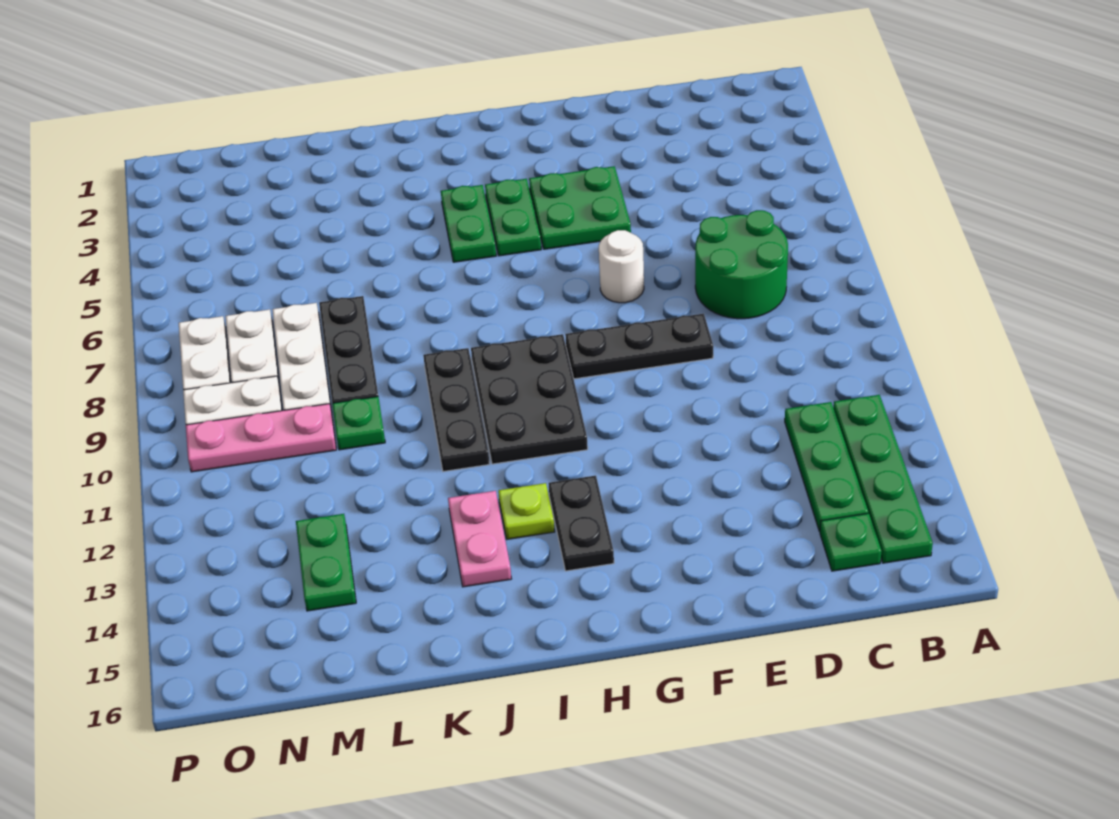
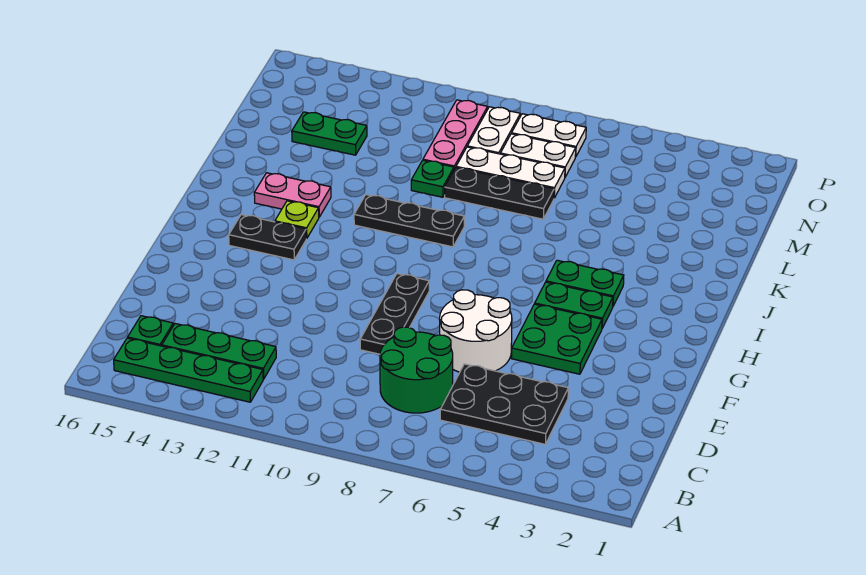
white 1x1 round brick [599,230,644,303] -> white 2x2 round brick [440,290,512,372]
black 2x3 plate [471,334,588,464] -> black 2x3 plate moved to [440,364,568,444]

